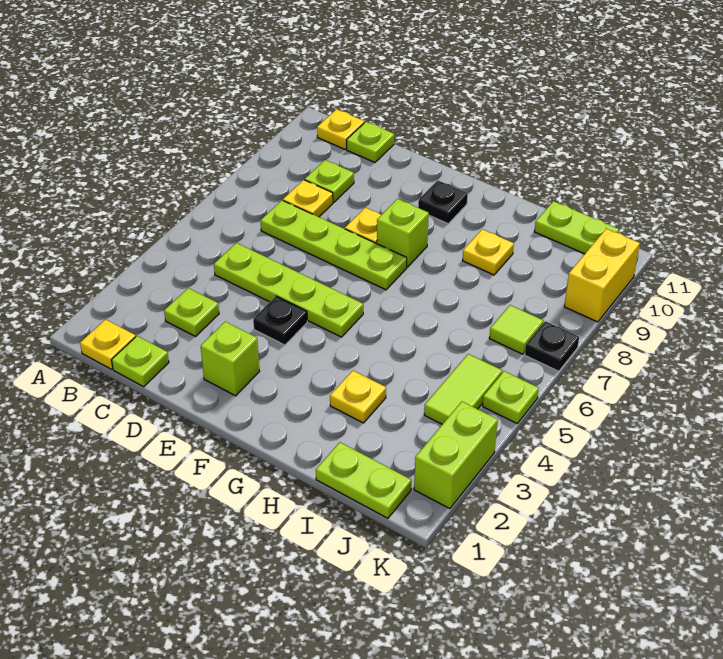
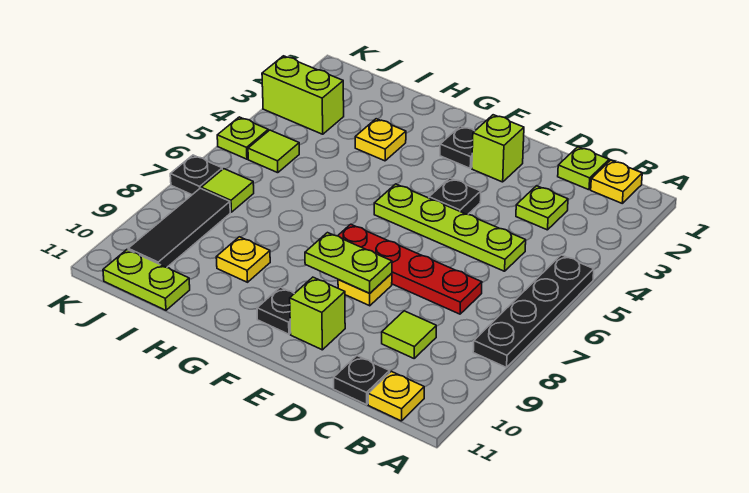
none -> black 1x4 plate [473,255,594,367]
lime 1x4 plate [261,200,407,290] -> red 1x4 plate [338,224,482,314]
yellow 1x1 plate [283,180,333,217] -> none
lime 1x1 plate [305,160,354,202] -> lime 1x1 tile [382,311,436,358]
lime 1x1 plate [347,122,394,162] -> black 1x1 plate [334,356,390,405]
none -> black 1x1 plate [440,126,474,168]
lime 1x1 brick [377,199,429,267] -> lime 1x1 brick moved to [290,277,345,350]
lime 1x2 plate [316,442,412,518] -> lime 1x2 plate moved to [305,233,392,293]
lime 1x2 tile [424,354,502,424] -> lime 1x1 tile [248,130,299,173]
none -> black 1x3 tile [128,188,230,267]
lime 1x2 brick [414,402,498,509] -> lime 1x2 brick turned to [262,56,344,134]
yellow 1x2 brick [564,229,640,322] -> none

